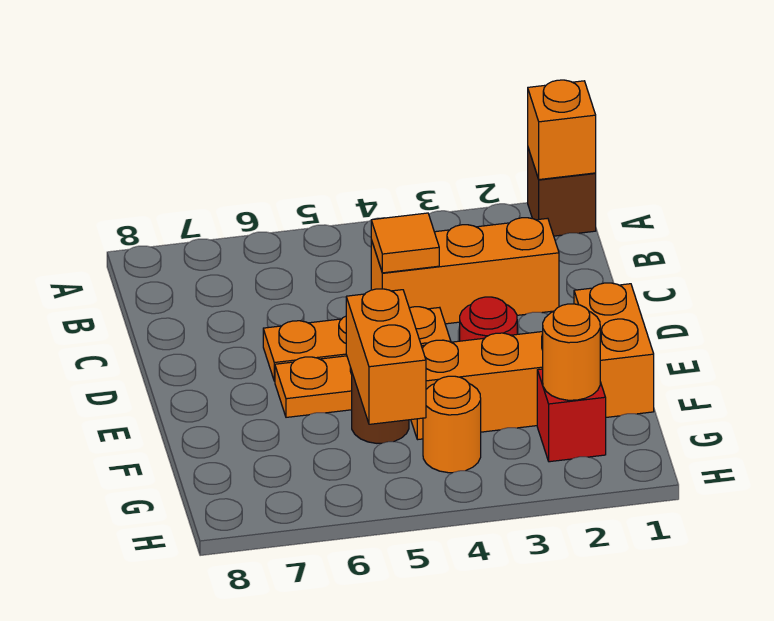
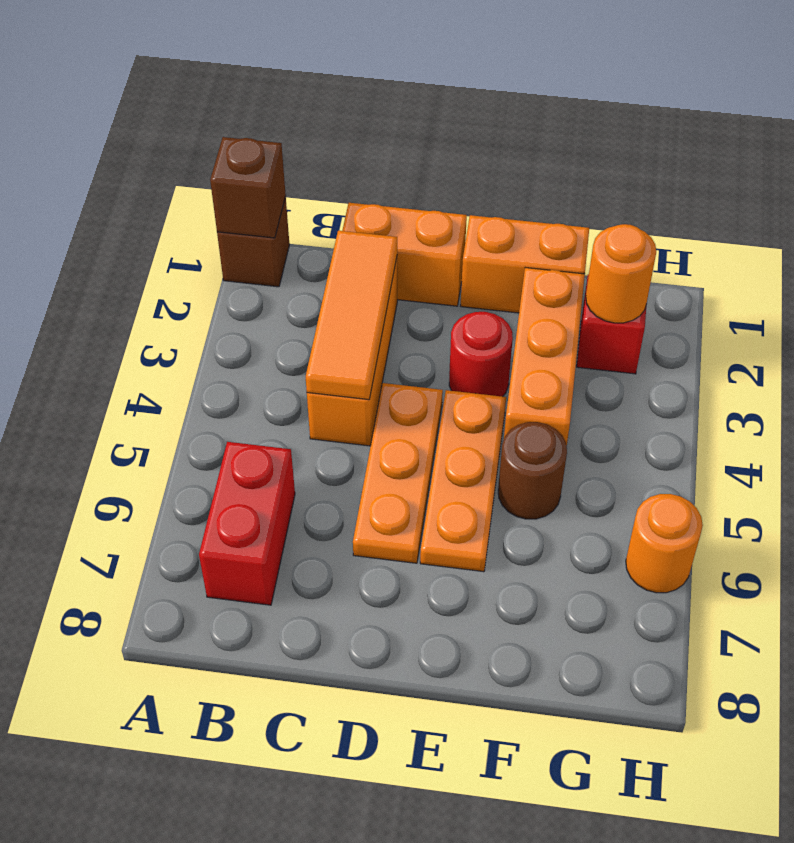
orange 1x1 brick [528,80,596,180] -> brown 1x1 brick [210,137,286,238]
none -> red 1x2 brick [199,442,295,605]
orange 1x1 tile [371,213,439,273] -> orange 1x3 tile [306,231,397,400]
orange 1x2 brick [346,289,426,424] -> orange 1x2 brick moved to [342,203,467,306]
orange 1x1 round brick [423,376,481,473] -> orange 1x1 round brick moved to [626,494,703,593]

